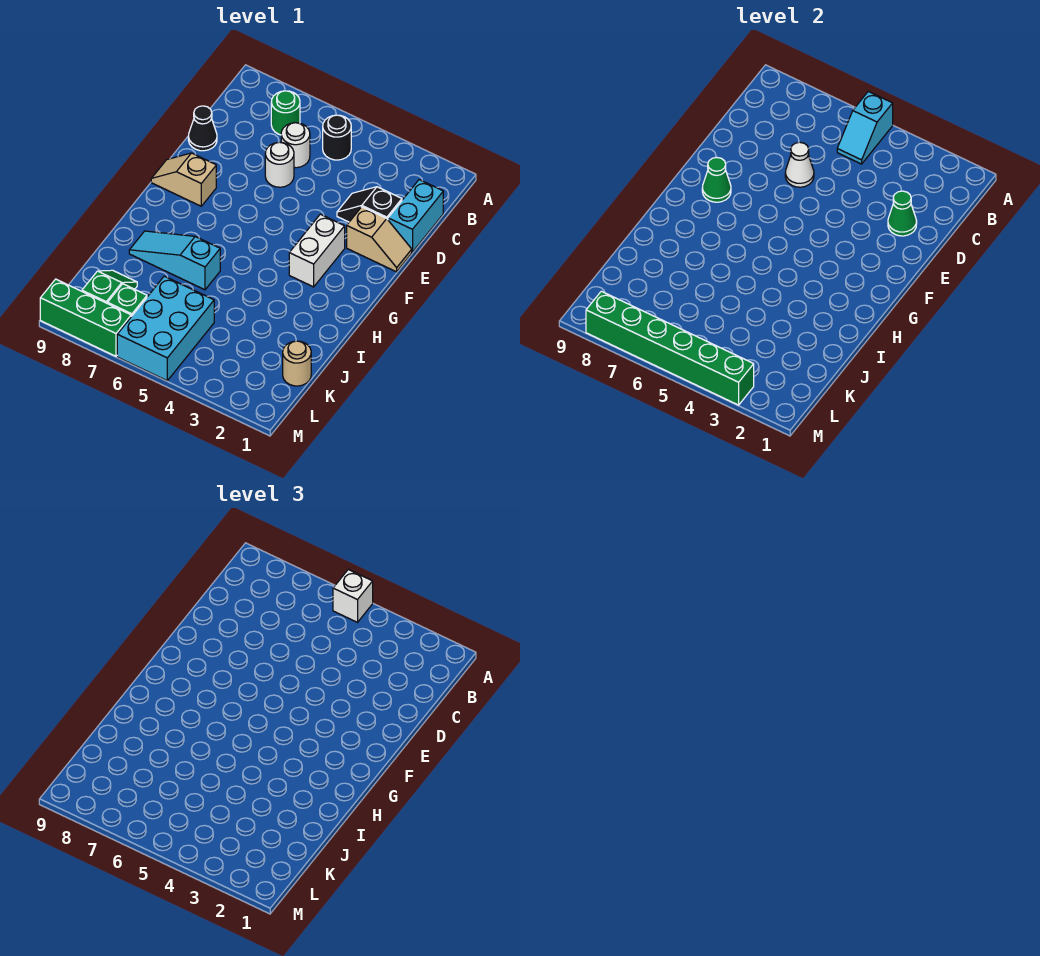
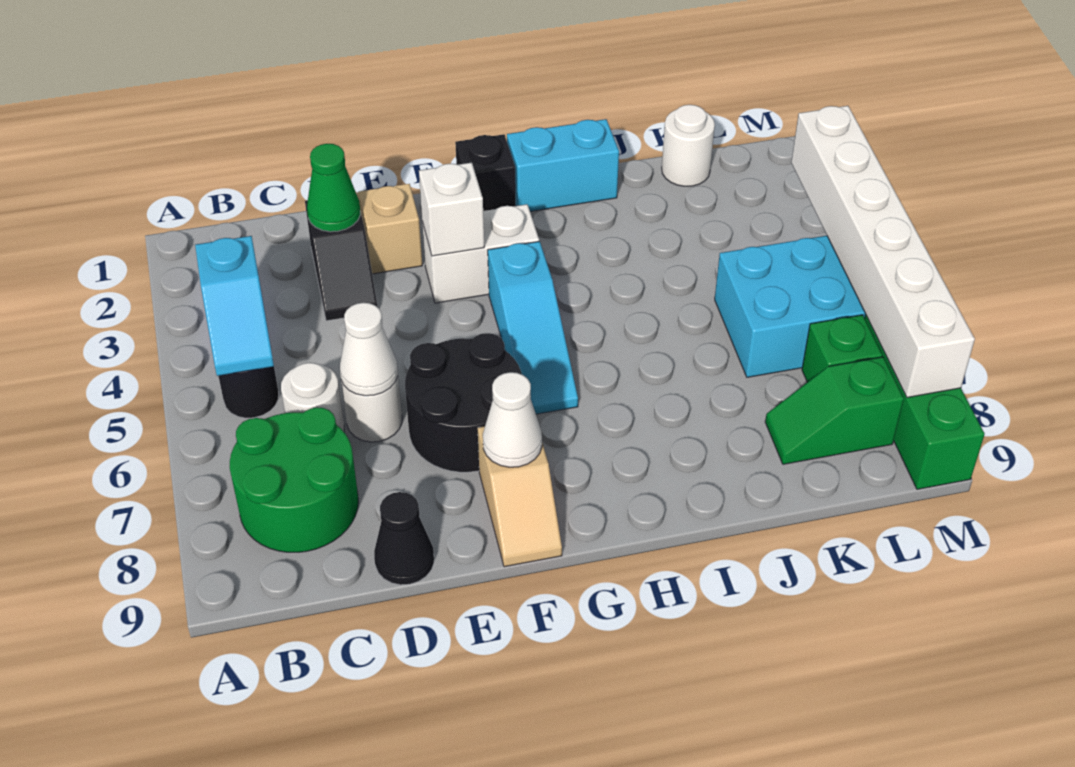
cyan 1x2 slope [837,91,893,164] -> cyan 1x2 slope turned to [195,236,274,376]
white 1x1 brick [333,569,373,622] -> white 1x1 brick moved to [419,162,484,256]
green 1x1 round brick [271,91,300,135] -> green 2x2 round brick [230,407,358,552]
cyan 1x2 brick [388,180,443,252] -> cyan 1x2 brick moved to [507,119,619,211]
none -> black 2x2 round brick [405,333,522,472]
green 1x1 cone [702,158,731,202] -> white 1x1 cone [483,372,542,467]
none -> black 1x1 brick [455,134,516,211]
cyan 1x3 slope [129,231,220,290] -> cyan 1x3 slope moved to [488,241,578,414]
tan 1x1 round brick [283,341,311,386] -> white 1x1 round brick [662,105,715,186]
green 1x6 brick [586,291,754,405] -> white 1x6 brick [791,106,975,398]

